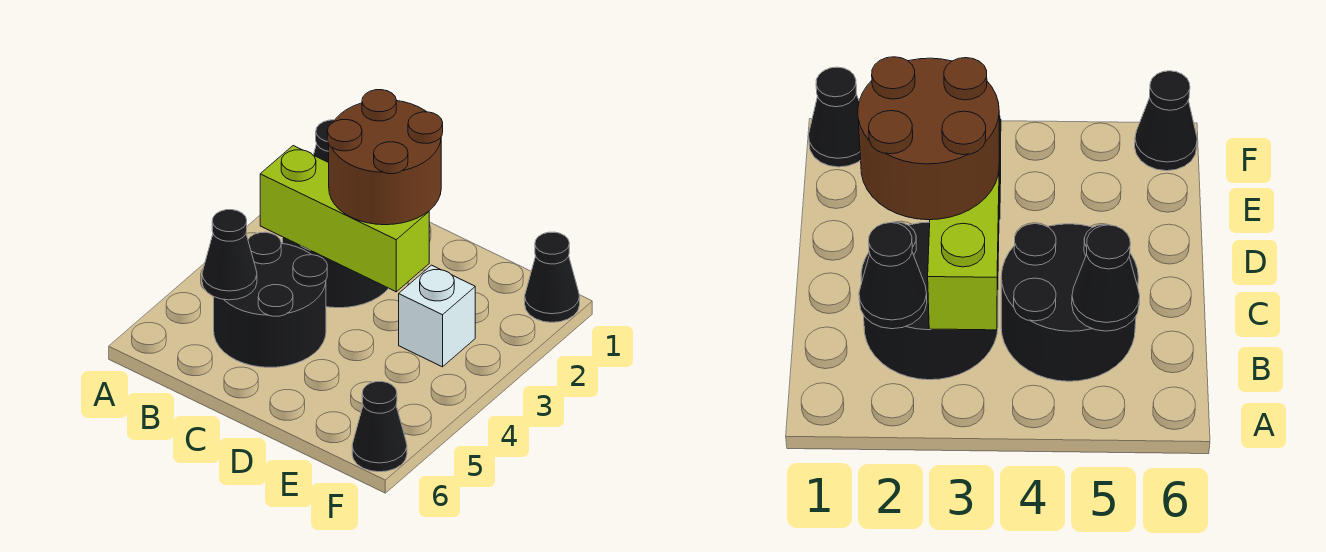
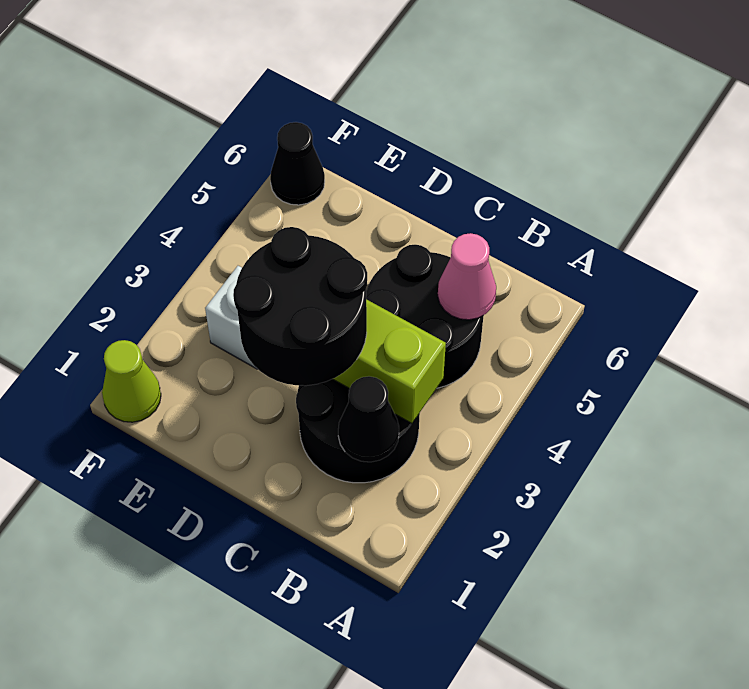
black 1x1 cone [202,210,257,300] -> pink 1x1 cone [438,233,496,320]
brown 2x2 round brick [327,90,443,225] -> black 2x2 round brick [233,227,367,386]
black 1x1 cone [525,232,580,322] -> lime 1x1 cone [102,340,161,422]

